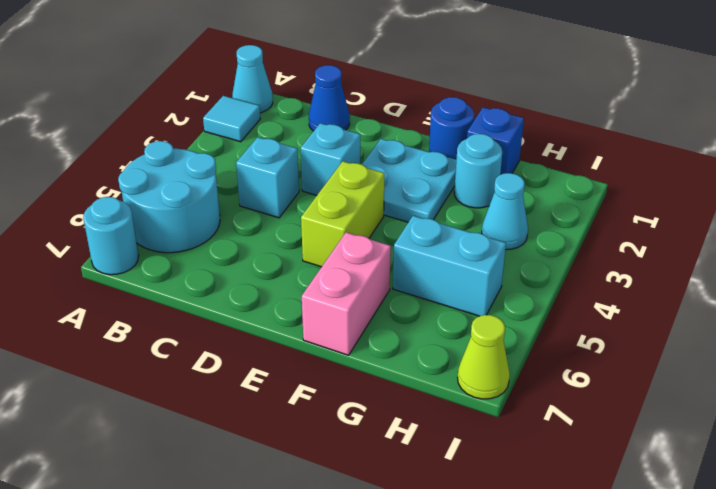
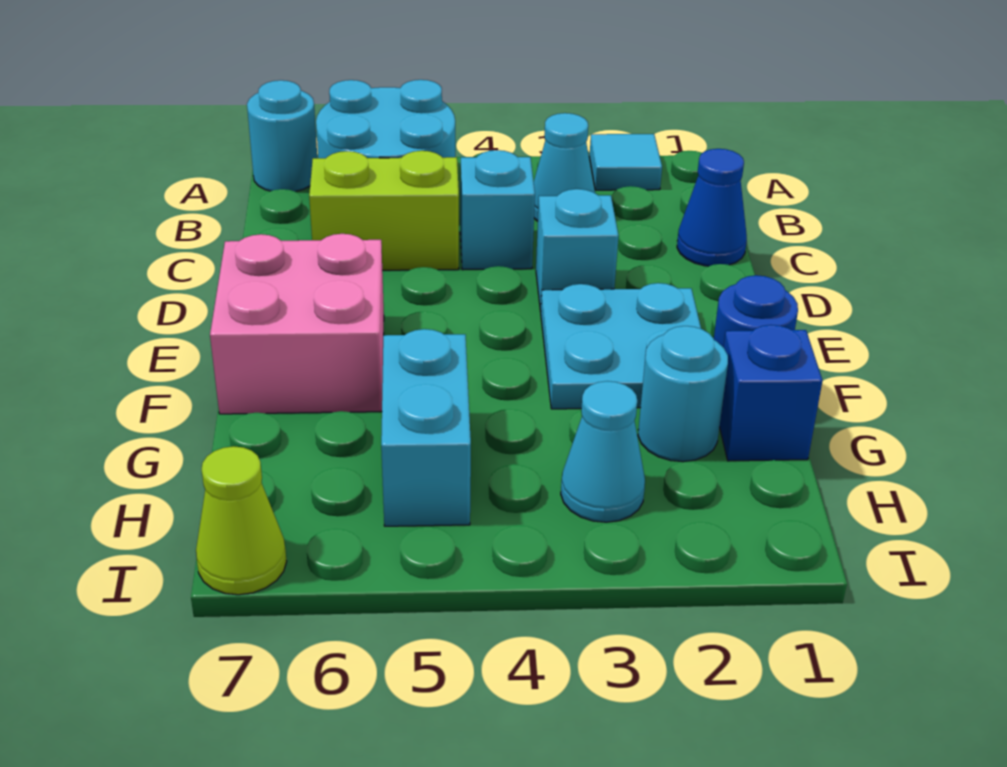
cyan 1x1 cone [232,45,273,113] -> cyan 1x1 cone moved to [534,113,595,221]
lime 1x2 brick [301,161,384,267] -> lime 1x2 brick moved to [309,151,459,270]
pink 1x2 brick [302,232,391,355] -> pink 2x2 brick [210,234,384,414]

